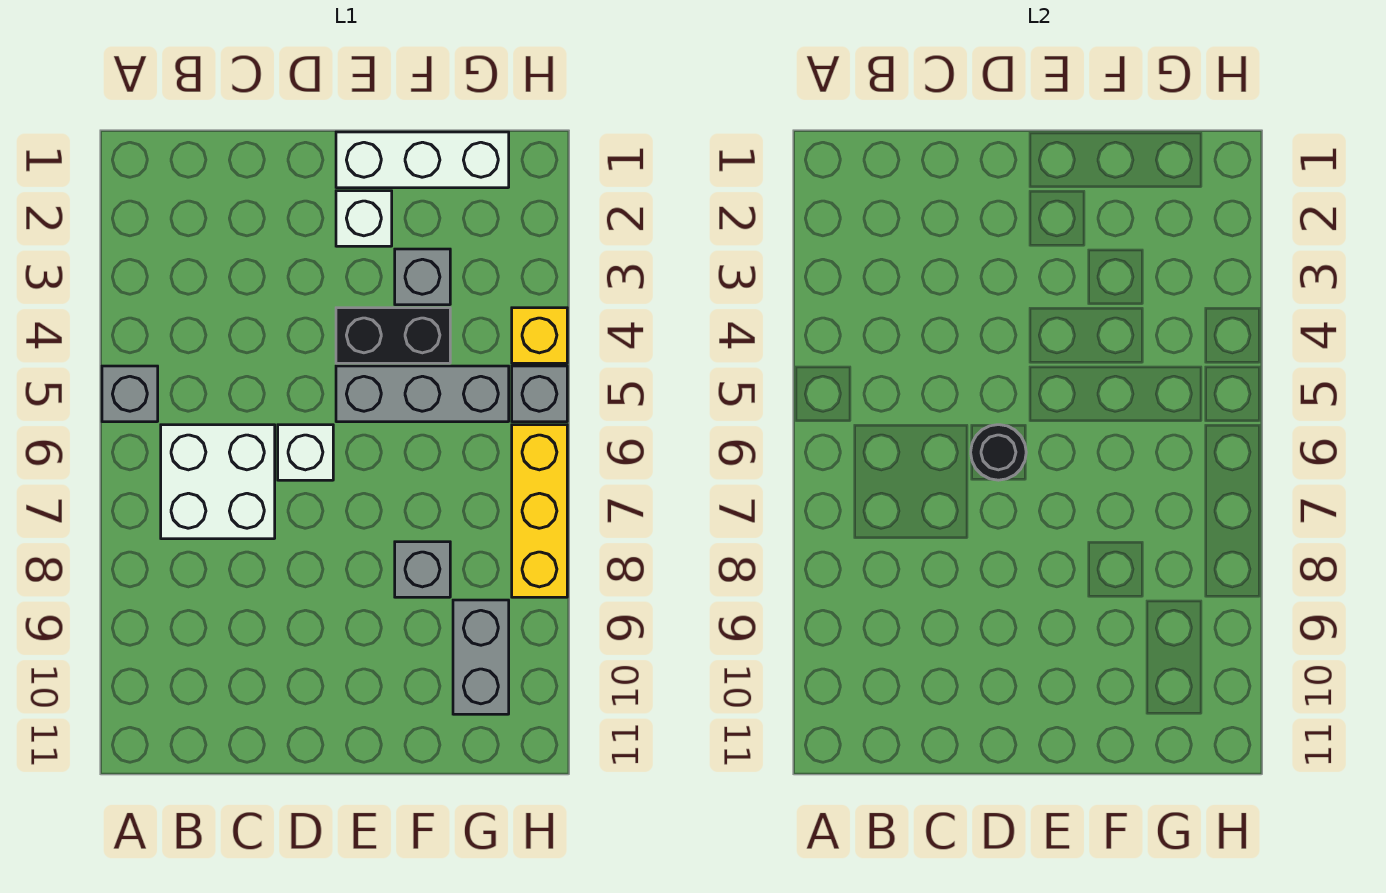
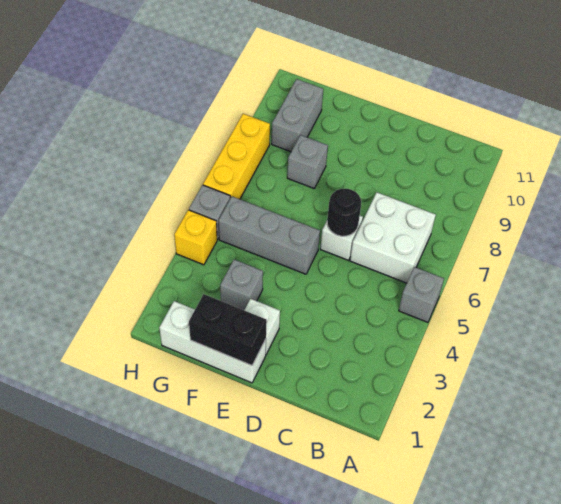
black 1x2 brick [336,308,450,363] -> black 1x2 brick moved to [189,294,267,365]

